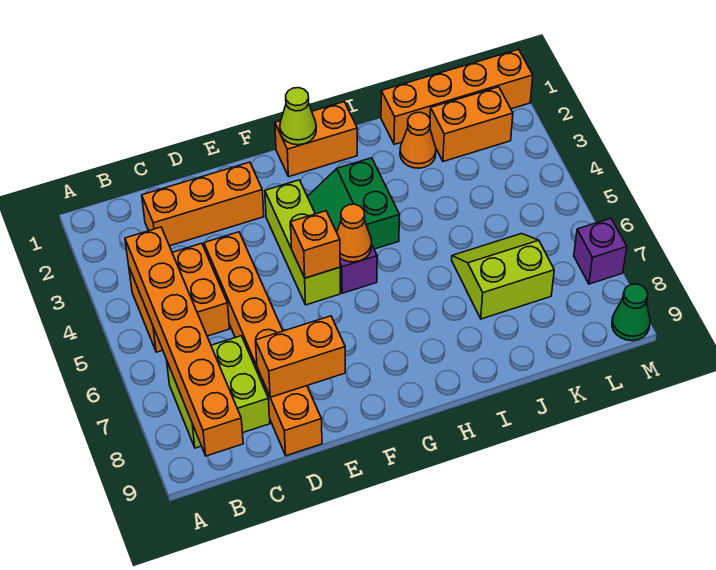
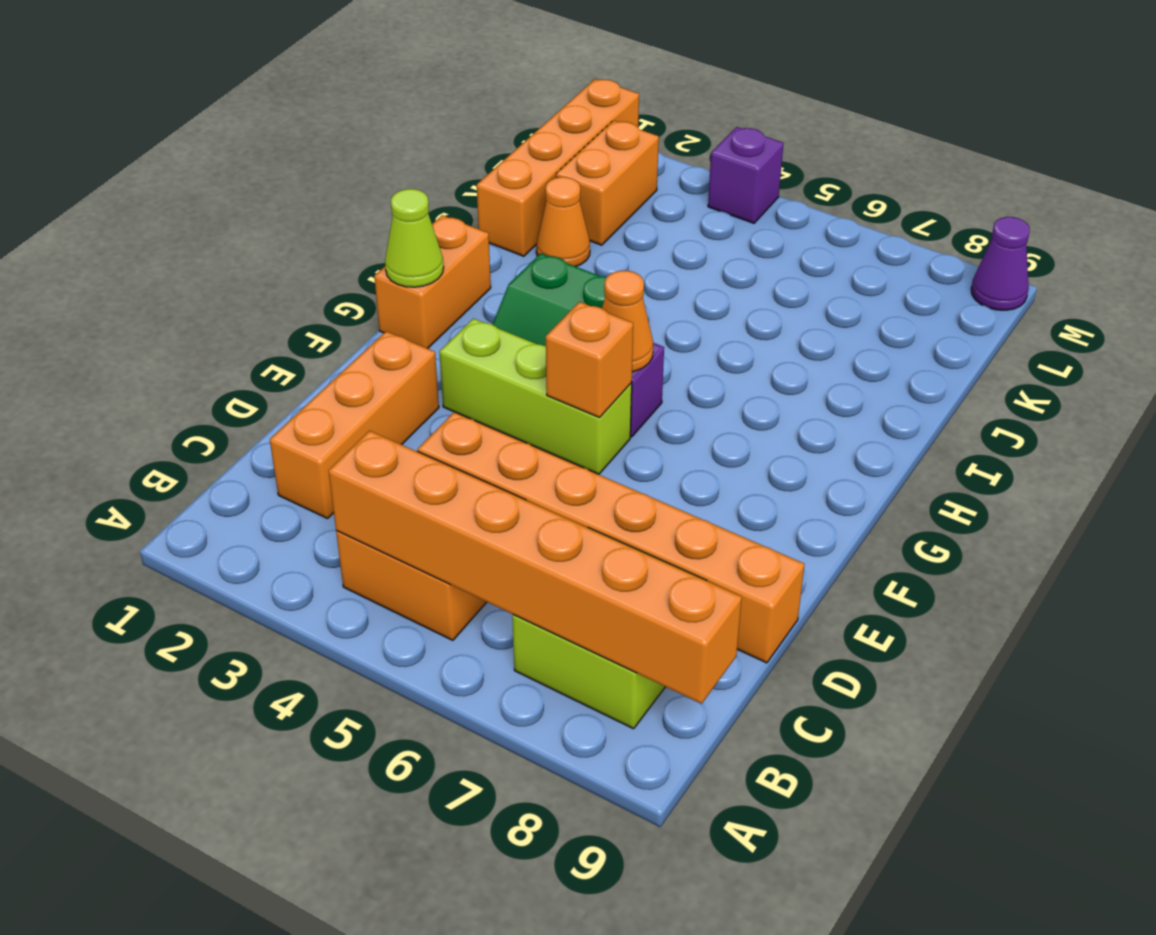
orange 1x2 brick [255,316,345,397] -> none
lime 2x2 slope [452,234,554,319] -> none
purple 1x1 brick [574,218,627,284] -> purple 1x1 brick moved to [708,127,784,223]
green 1x1 cone [612,284,650,341] -> purple 1x1 cone [971,217,1030,310]

